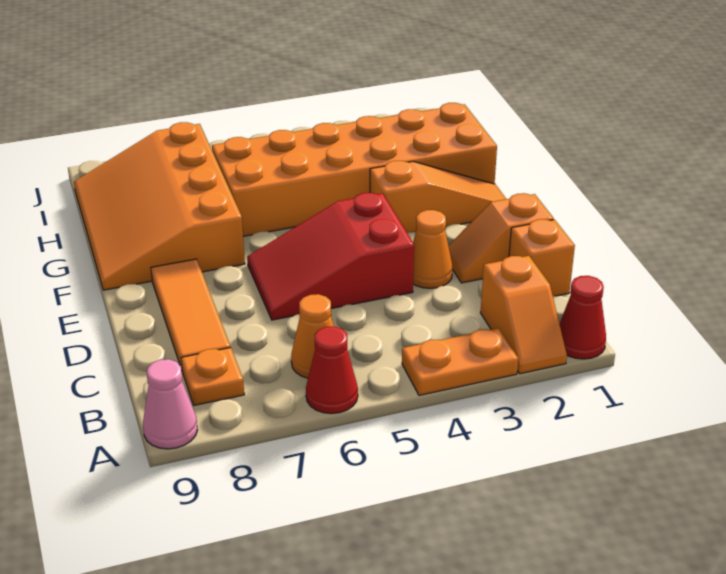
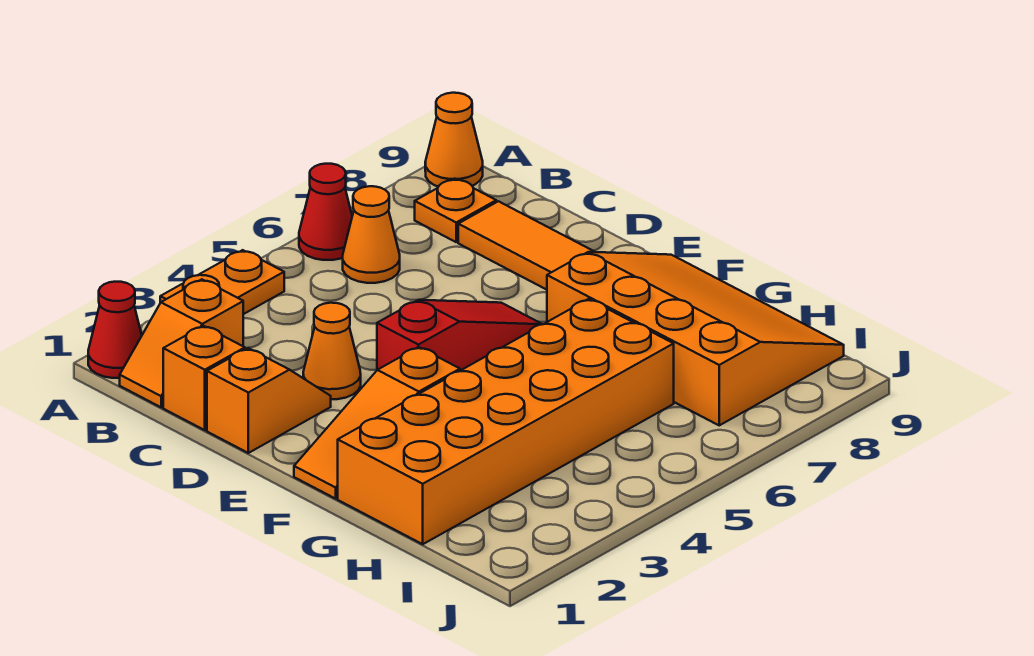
orange 1x2 slope [481,256,567,374] -> orange 1x2 slope turned to [120,279,243,407]
pink 1x1 cone [143,359,198,449] -> orange 1x1 cone [425,93,483,187]
red 2x3 slope [247,193,414,320] -> red 1x3 slope [377,300,542,371]

